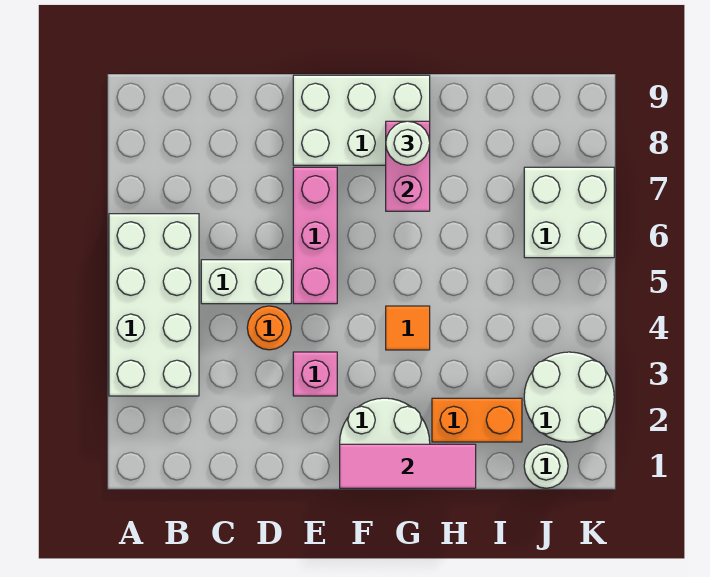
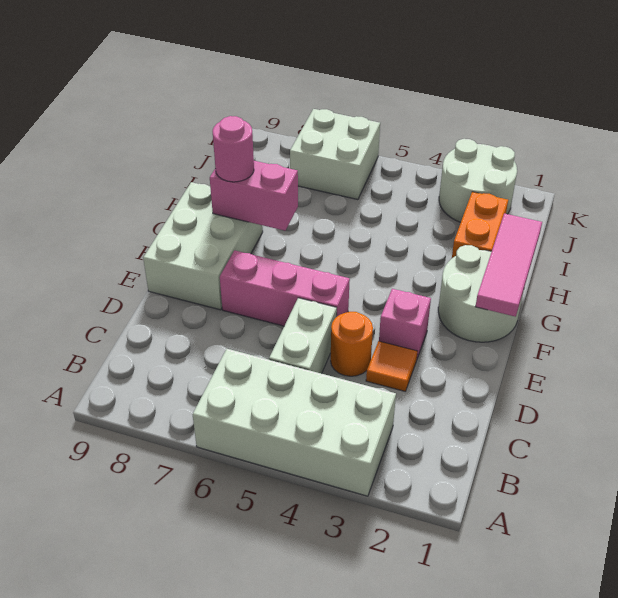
orange 1x1 tile [386,306,430,350] -> orange 1x1 tile moved to [366,341,417,391]
white 1x1 round brick [386,121,430,165] -> pink 1x1 round brick [213,116,254,182]
white 1x1 round brick [524,444,568,488] -> none

